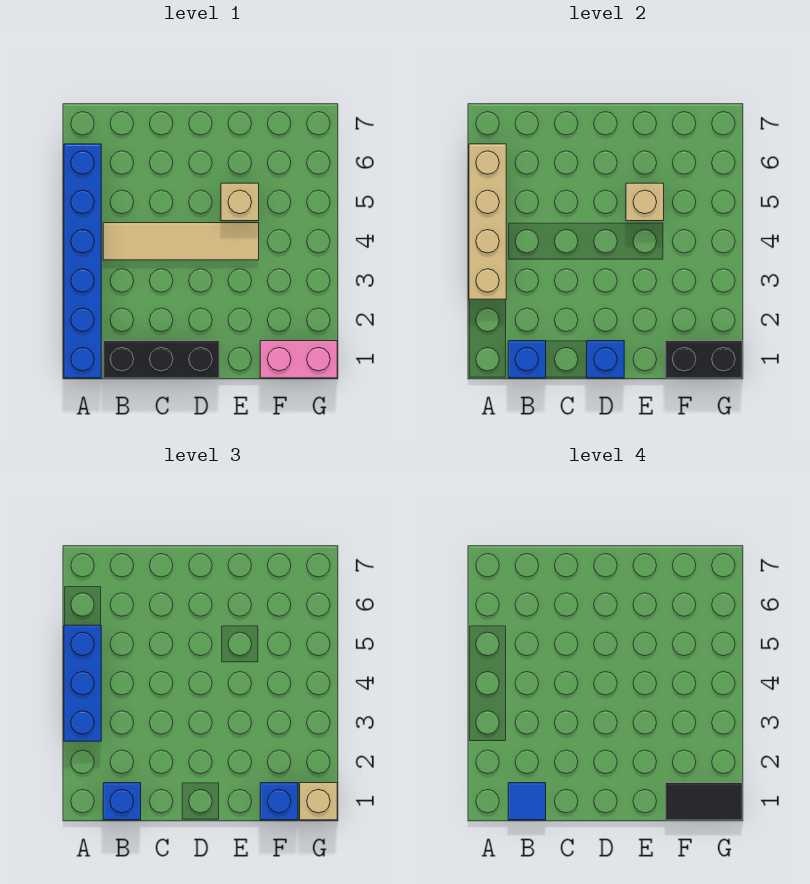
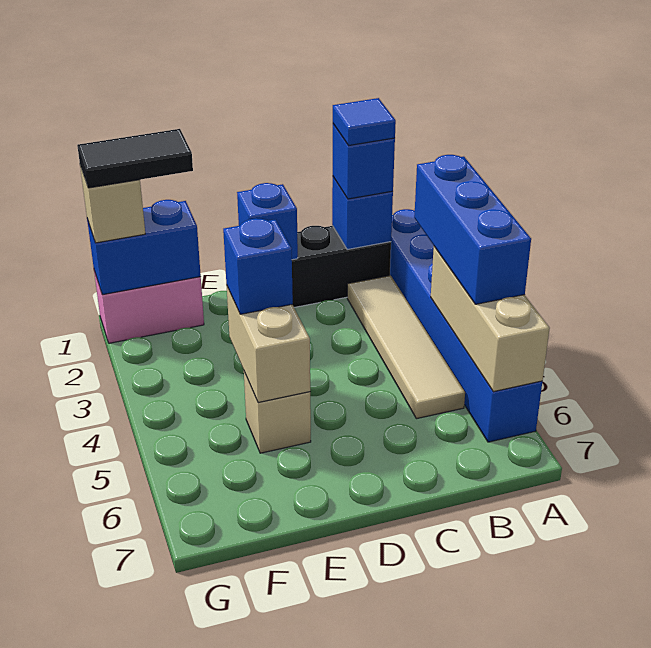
tan 1x4 brick [469,144,506,299] -> tan 1x3 brick [431,247,550,392]
tan 1x4 tile [103,223,259,260] -> tan 1x4 tile turned to [347,275,465,419]
tan 1x1 brick [626,183,664,221] -> tan 1x2 brick [227,287,310,403]
black 1x2 brick [665,341,742,378] -> blue 1x2 brick [87,200,201,295]
blue 1x1 brick [260,783,298,820] -> blue 1x1 brick moved to [223,218,293,314]

